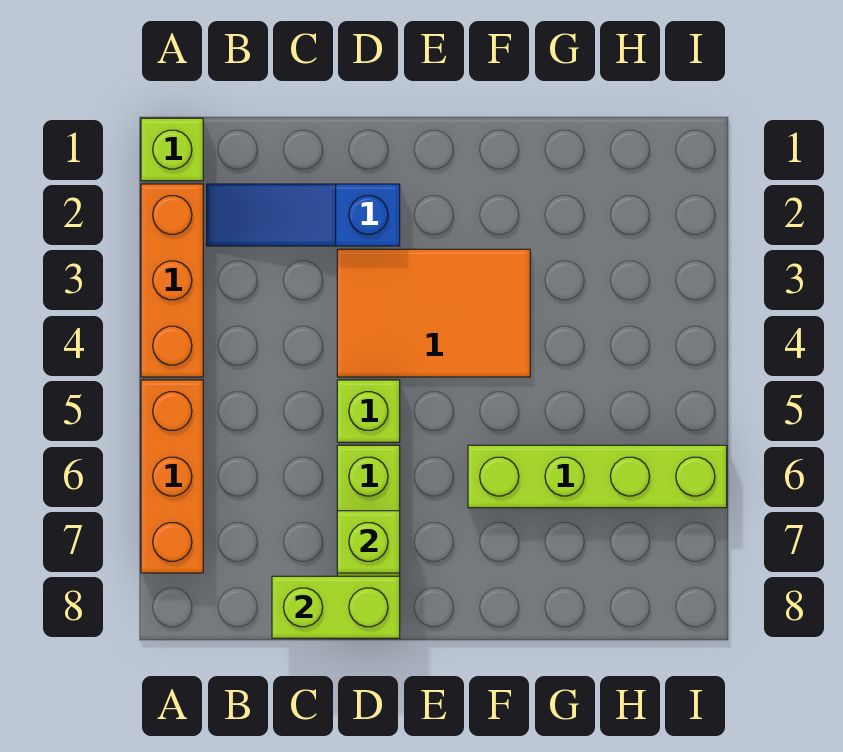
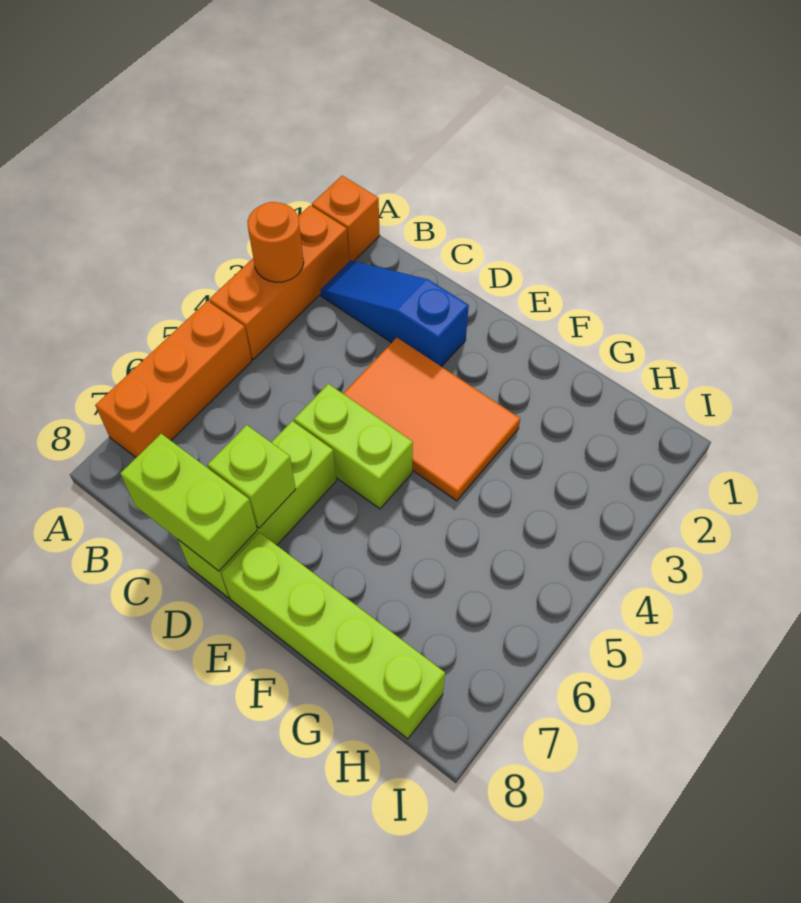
lime 1x1 brick [141,118,203,181] -> orange 1x1 brick [312,176,380,261]
none -> orange 1x1 round brick [247,202,304,282]
lime 1x1 brick [337,380,400,442] -> lime 1x2 brick [294,384,413,509]
lime 1x4 brick [468,445,727,508] -> lime 1x4 brick moved to [221,533,445,739]

